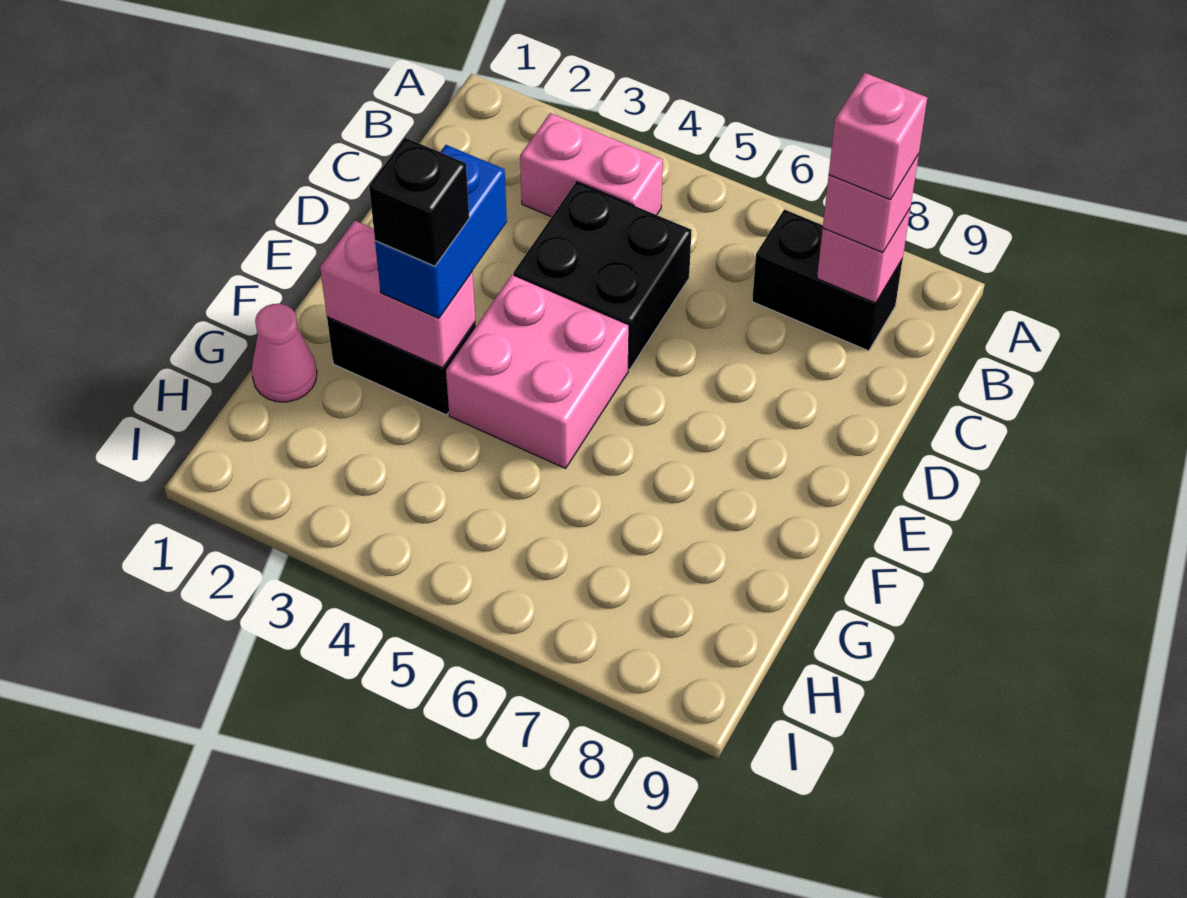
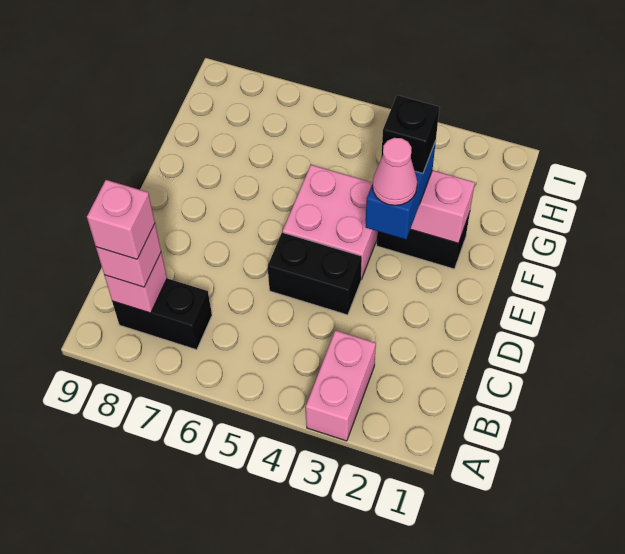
pink 1x2 brick [520,113,663,217] -> pink 1x2 brick turned to [306,330,376,441]
black 2x2 brick [513,182,692,370] -> black 1x2 brick [268,233,362,315]
pink 1x1 cone [252,304,317,402] -> pink 1x1 cone moved to [372,138,417,205]

